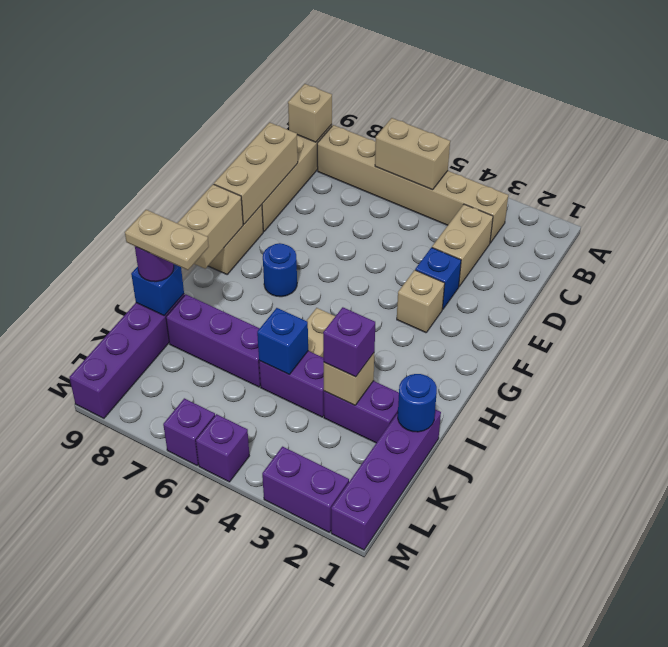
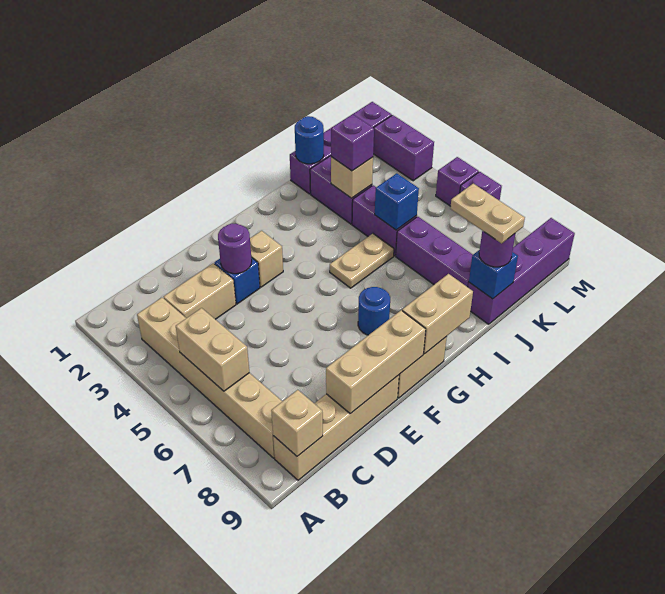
none -> purple 1x1 round brick [218,223,252,274]

